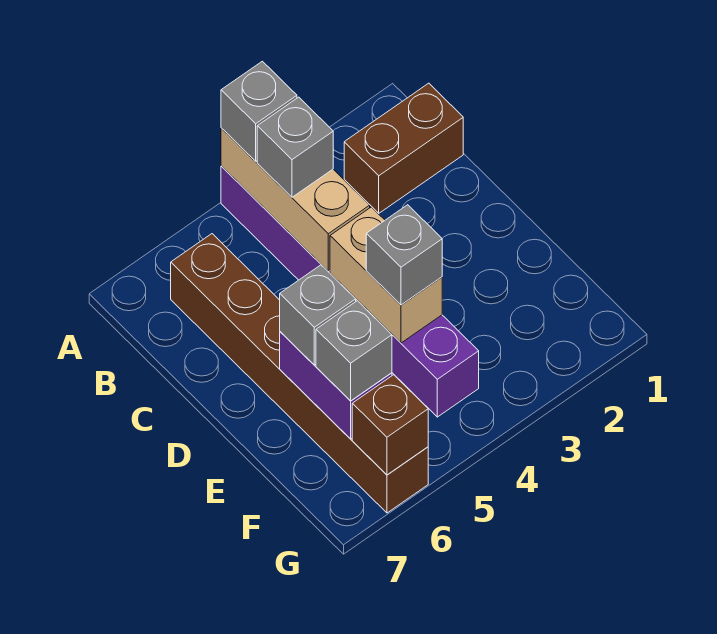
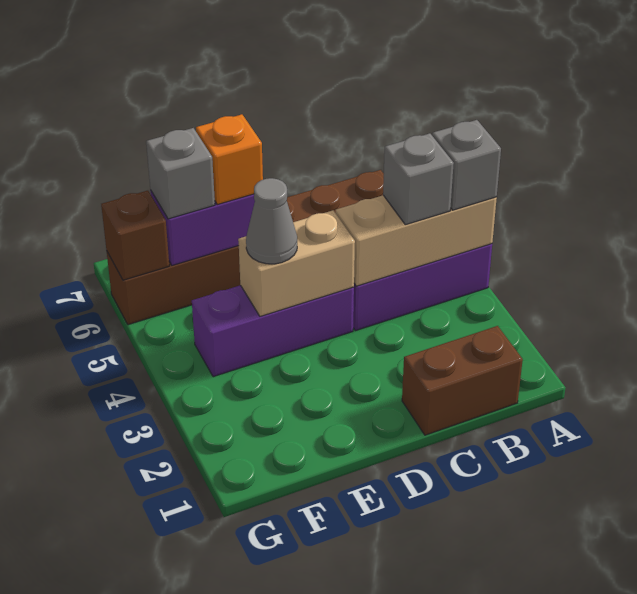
brown 1x2 brick [344,83,463,213] -> brown 1x2 brick turned to [402,326,523,435]
grey 1x1 brick [366,205,442,305] -> grey 1x1 cone [246,178,297,264]
grey 1x1 brick [280,265,356,365] -> orange 1x1 brick [196,114,263,204]

